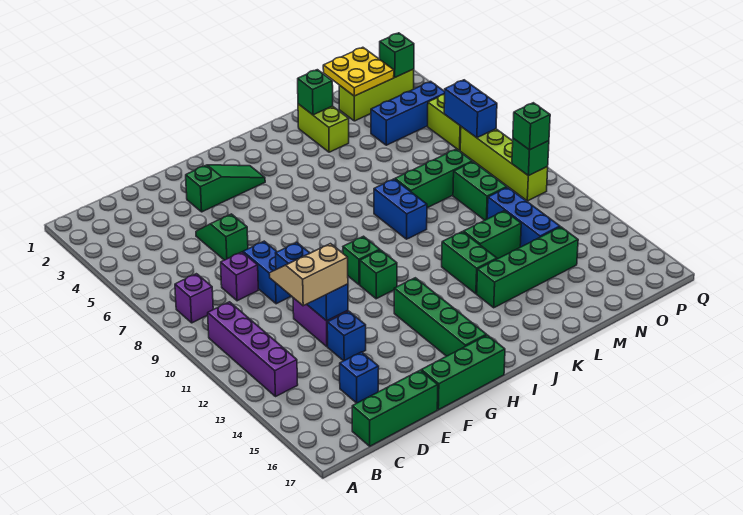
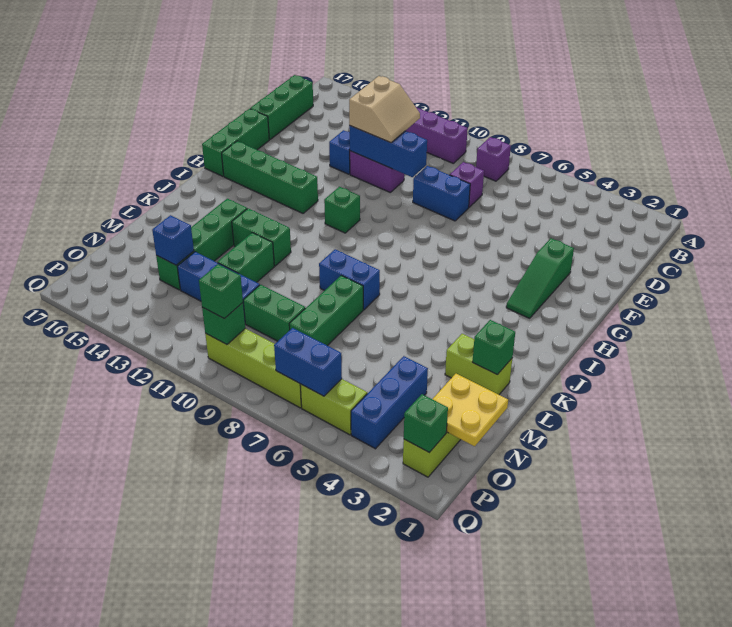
blue 1x1 brick [340,352,379,403] -> blue 1x1 brick moved to [152,215,194,265]
green 1x2 slope [196,214,248,260] -> none
green 1x1 brick [343,236,380,285] -> none

